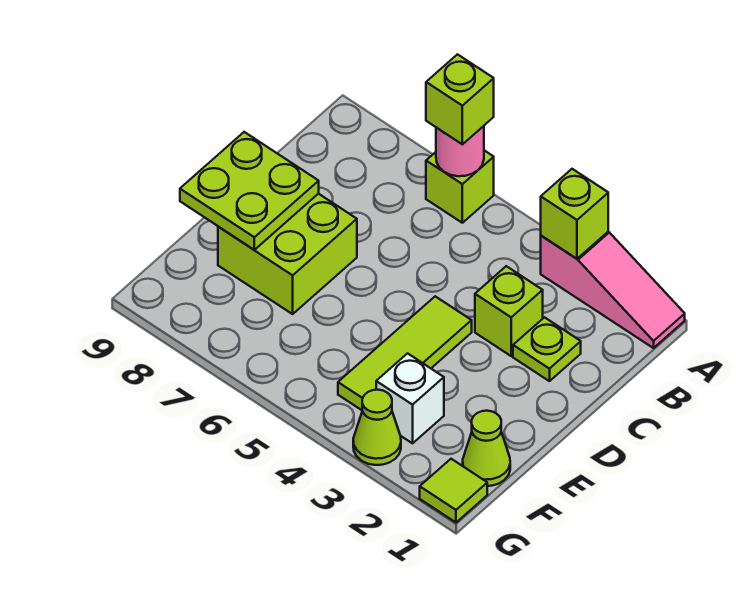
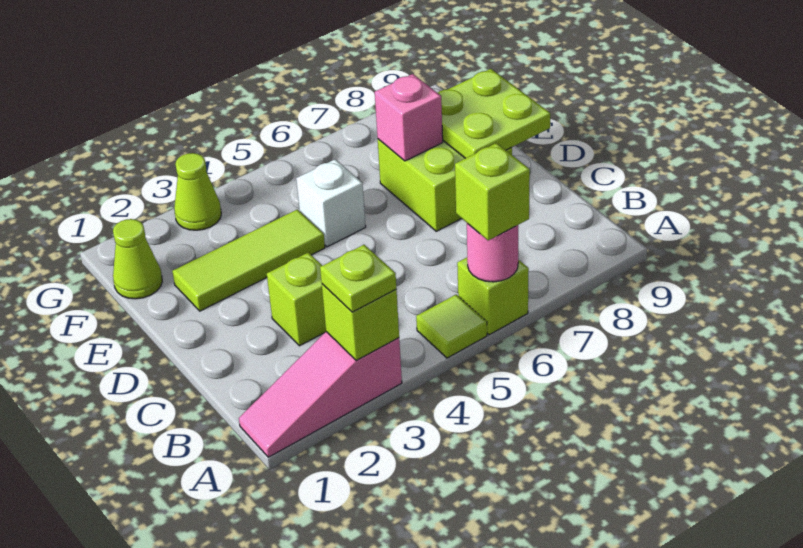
lime 1x1 plate [513,317,581,381] -> lime 1x1 plate moved to [320,245,396,312]
lime 1x3 tile [338,296,472,410] -> lime 1x3 tile turned to [172,209,325,311]
none -> pink 1x1 brick [375,74,443,161]
white 1x1 brick [376,353,444,443] -> white 1x1 brick moved to [296,159,366,247]
lime 1x1 tile [420,459,487,522] -> lime 1x1 tile moved to [416,295,487,358]

